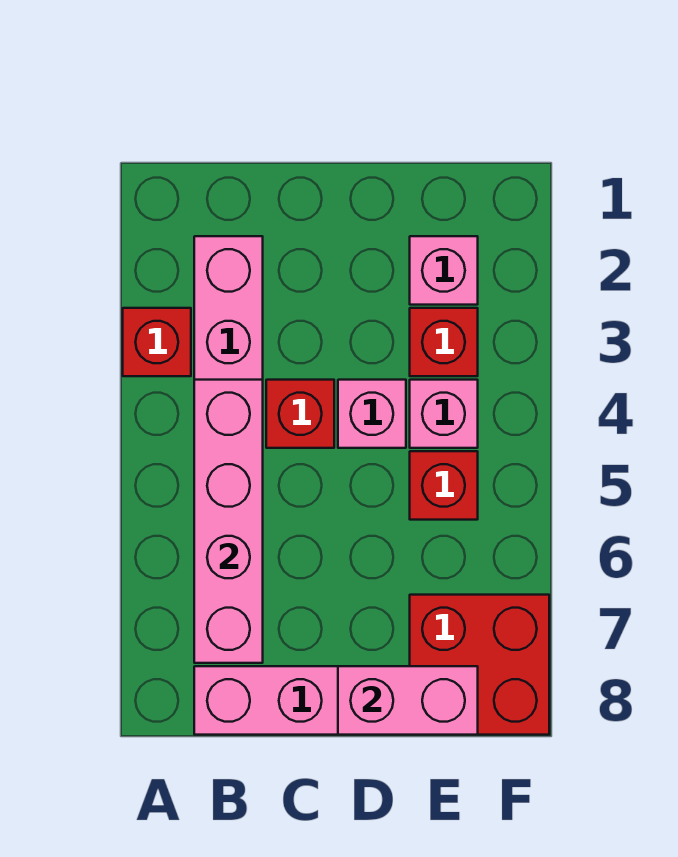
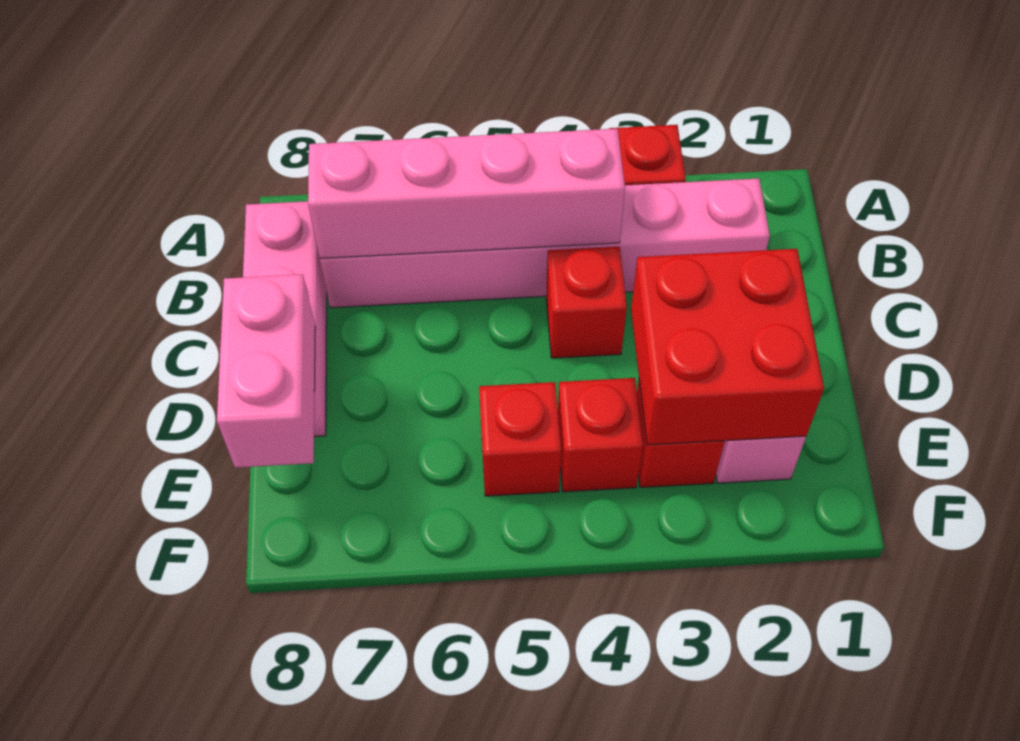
pink 1x1 brick [338,380,406,448] -> none
pink 1x1 brick [410,380,478,448] -> red 1x1 brick [558,378,643,492]
red 2x2 brick [410,595,549,735] -> red 2x2 brick moved to [631,249,824,445]

